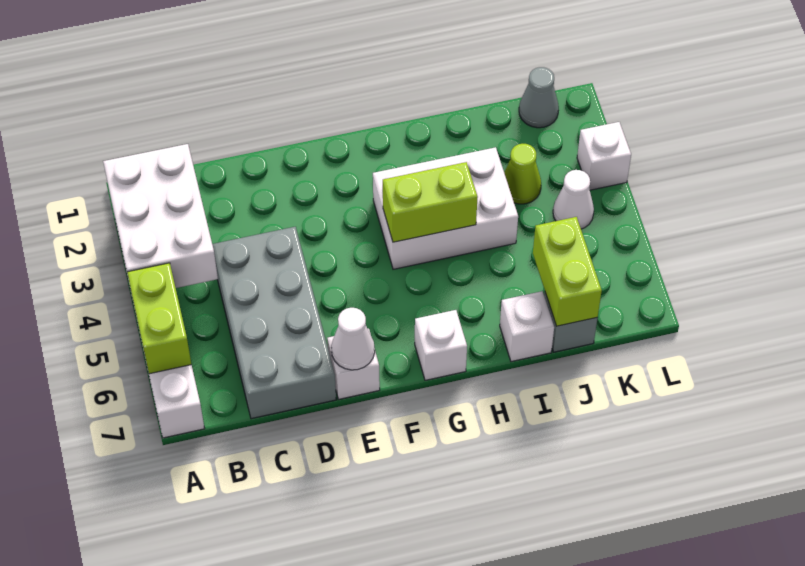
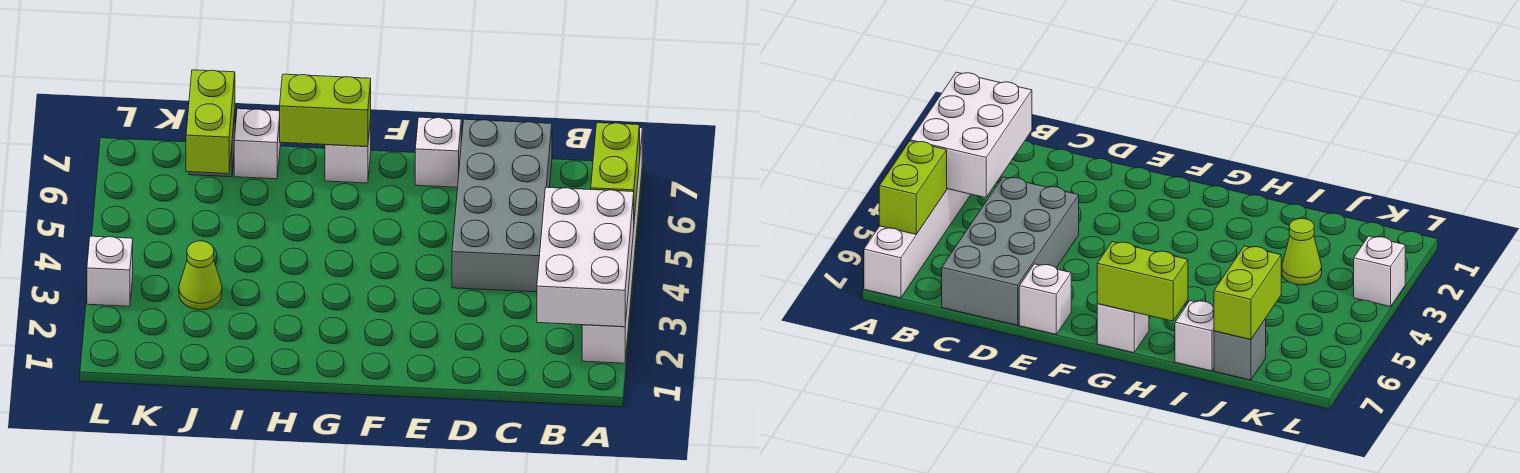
white 1x1 cone [331,308,375,370] -> none
white 2x3 brick [373,147,518,269] -> none
lime 1x2 brick [383,162,478,242] -> lime 1x2 brick moved to [280,74,371,146]
grey 1x1 cone [519,67,559,128] -> none
white 1x1 cone [553,170,594,229] -> none

